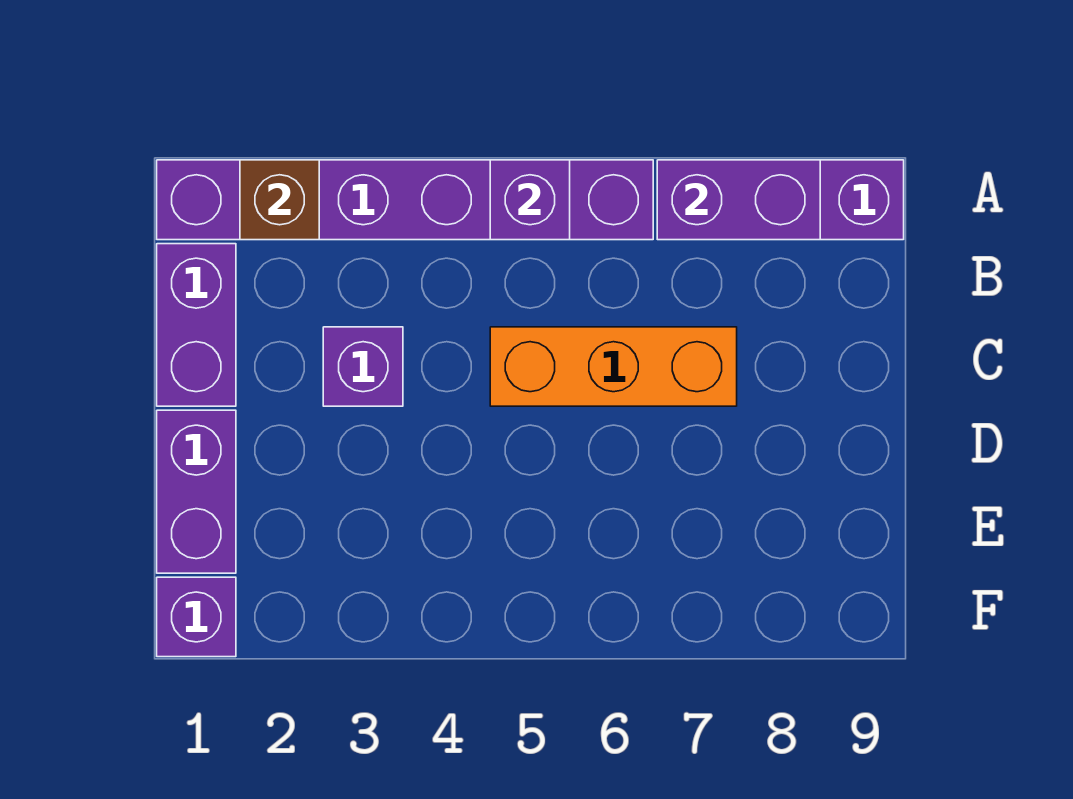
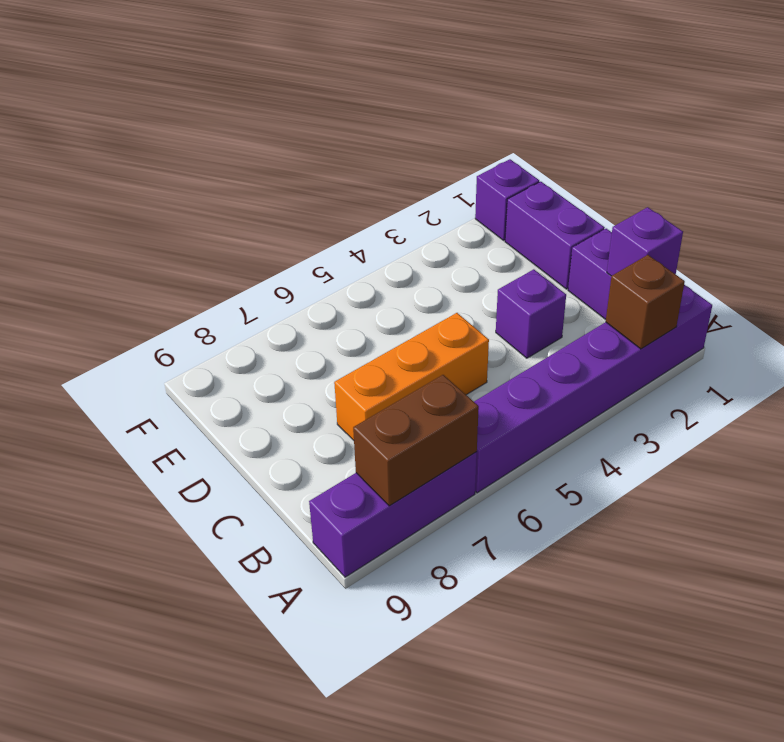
purple 1x1 brick [490,160,570,240] -> purple 1x1 brick moved to [607,207,683,276]
purple 1x2 brick [657,160,820,240] -> brown 1x2 brick [353,375,479,506]

